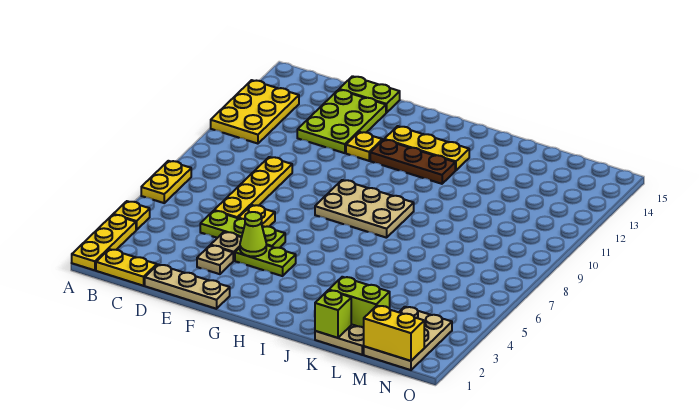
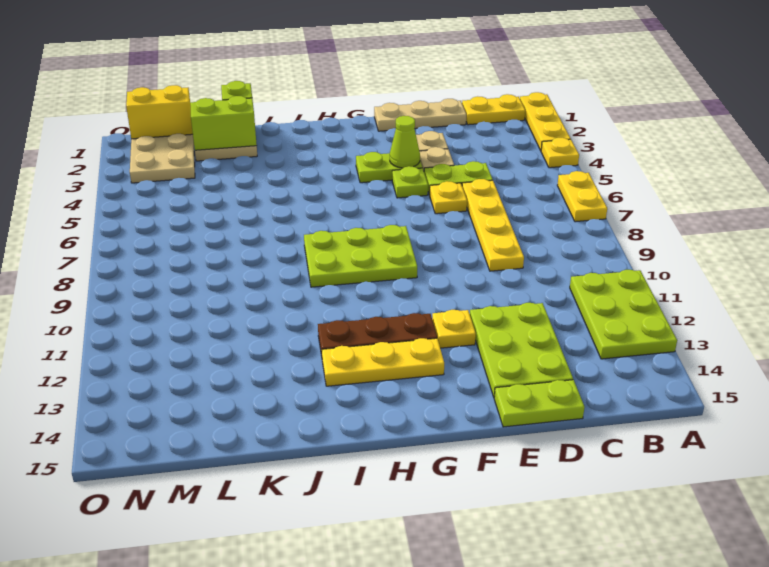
yellow 2x3 plate [211,80,299,144] -> lime 2x3 plate [570,270,677,359]
tan 2x3 plate [315,180,414,238] -> lime 2x3 plate [304,225,417,287]

